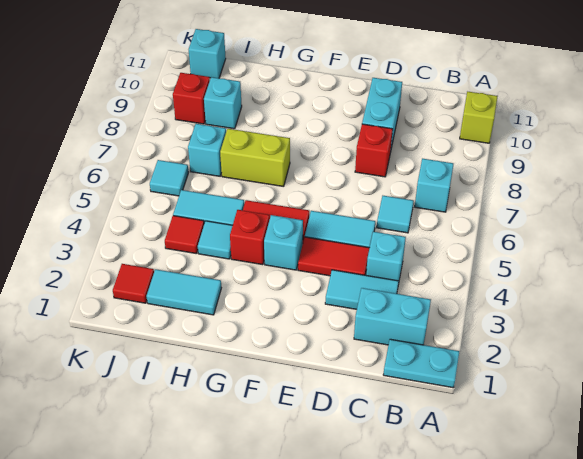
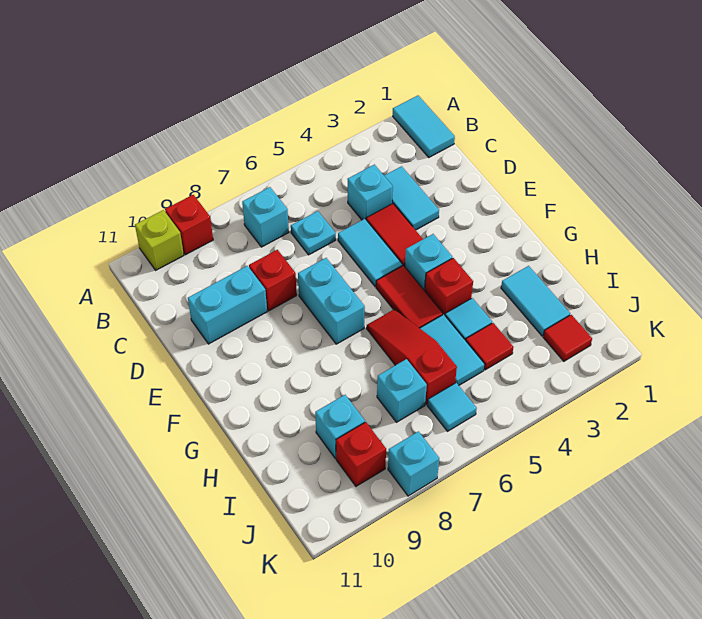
cyan 1x2 plate [383,339,459,388] -> cyan 1x2 tile [393,95,455,157]
none -> red 1x1 brick [165,195,213,255]
cyan 1x2 brick [354,288,431,345] -> cyan 1x2 brick moved to [298,258,365,344]
cyan 1x1 tile [377,196,414,233] -> cyan 1x1 plate [291,211,336,255]
none -> red 1x3 slope [367,309,457,405]
lime 1x2 brick [220,129,290,187] -> none
cyan 1x1 brick [189,29,226,78] -> cyan 1x1 brick moved to [388,431,439,496]

